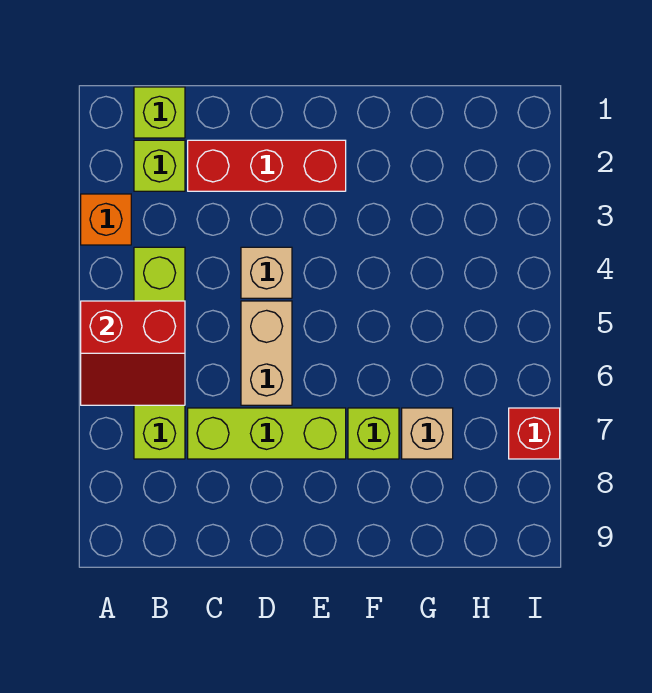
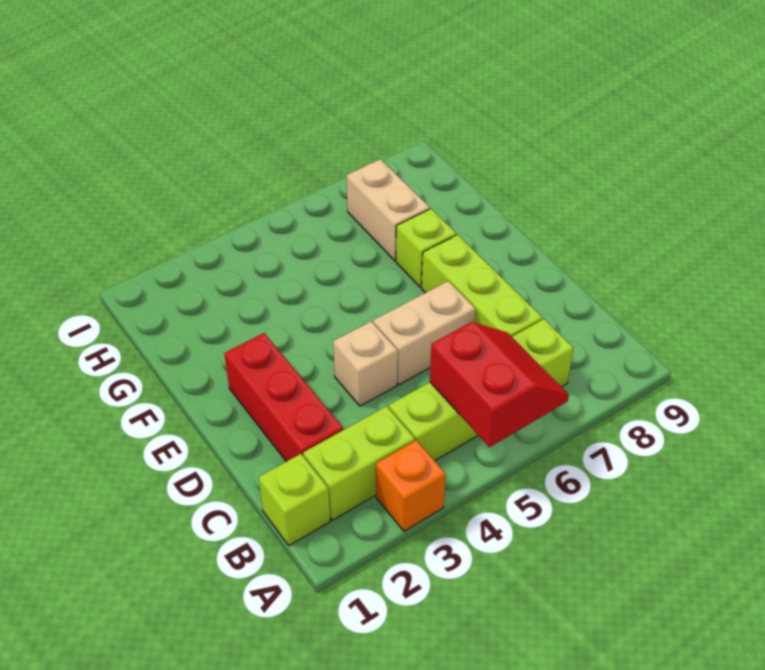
lime 1x1 brick [134,140,185,191] -> lime 1x2 brick [303,406,415,520]
tan 1x1 brick [402,408,453,459] -> tan 1x2 brick [347,159,430,261]
red 1x1 brick [509,408,560,459] -> none

